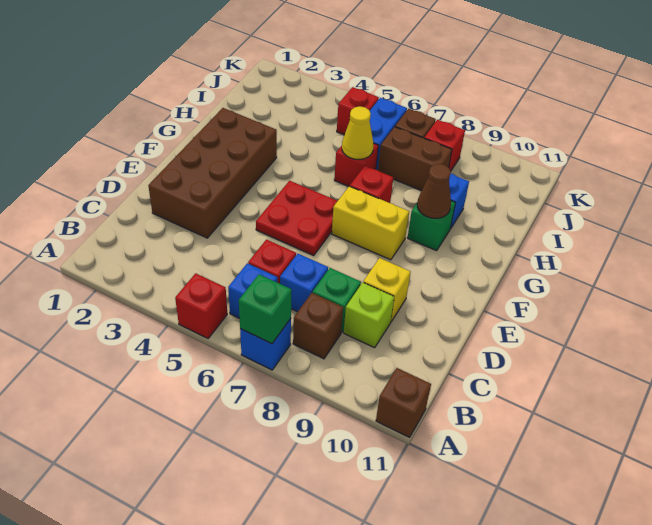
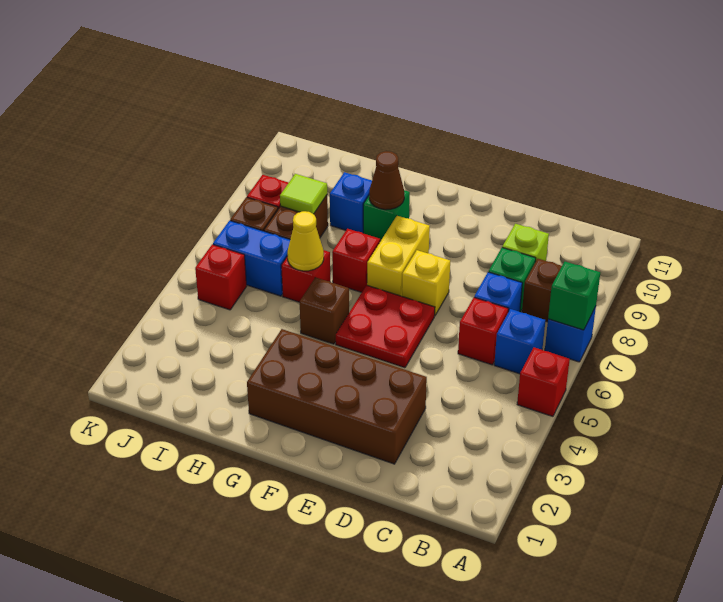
brown 1x1 brick [376,368,431,437] -> brown 1x1 brick moved to [300,277,349,344]
yellow 1x1 brick [363,258,411,321] -> yellow 1x1 brick moved to [402,250,450,315]
none -> lime 1x1 tile [280,174,327,214]

